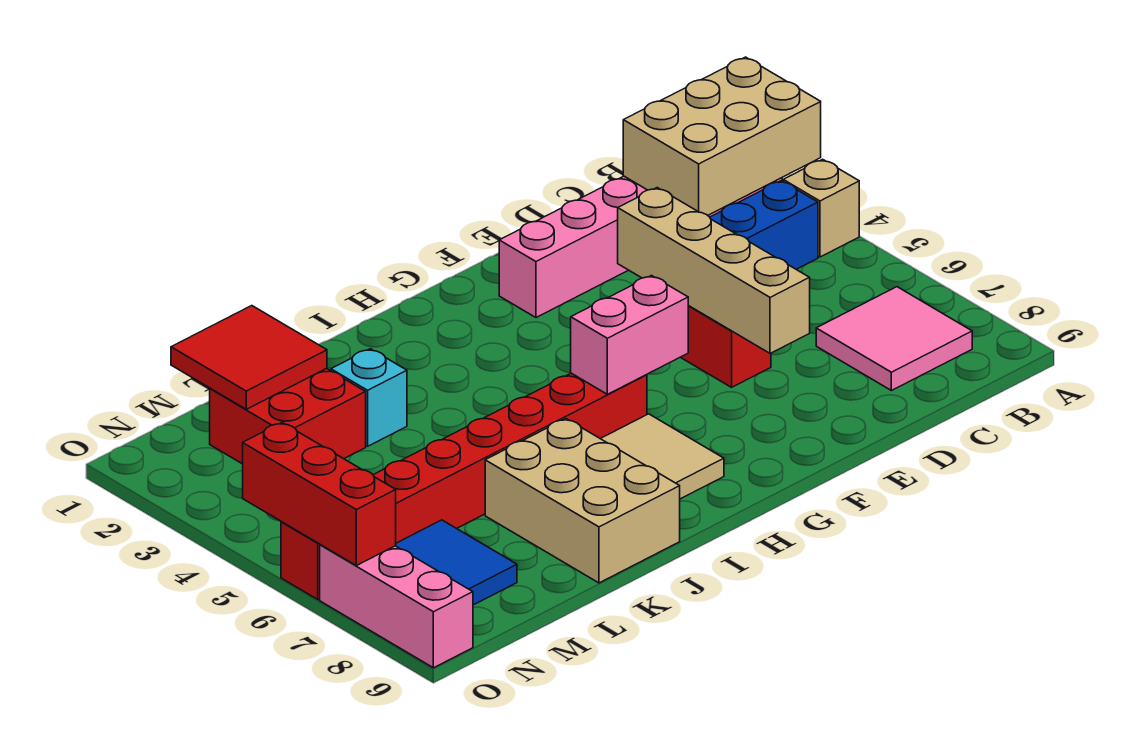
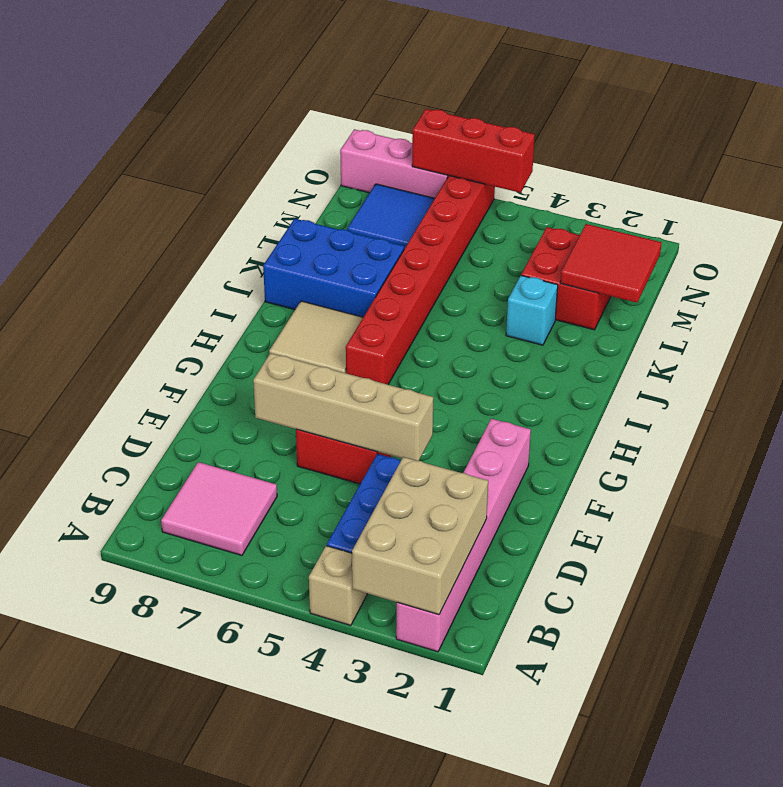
pink 1x2 brick [571,276,688,394] -> none
tan 2x3 brick [485,419,680,583] -> blue 2x3 brick [263,219,404,317]

